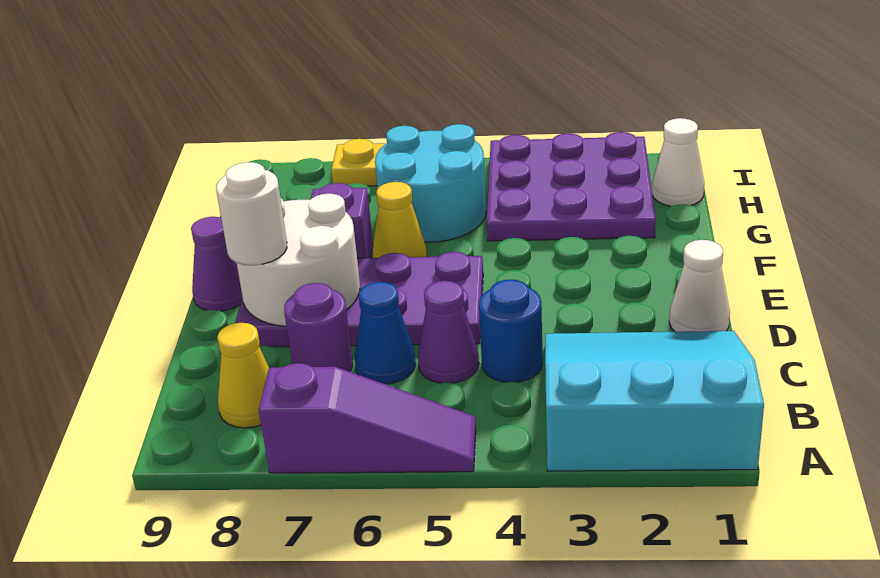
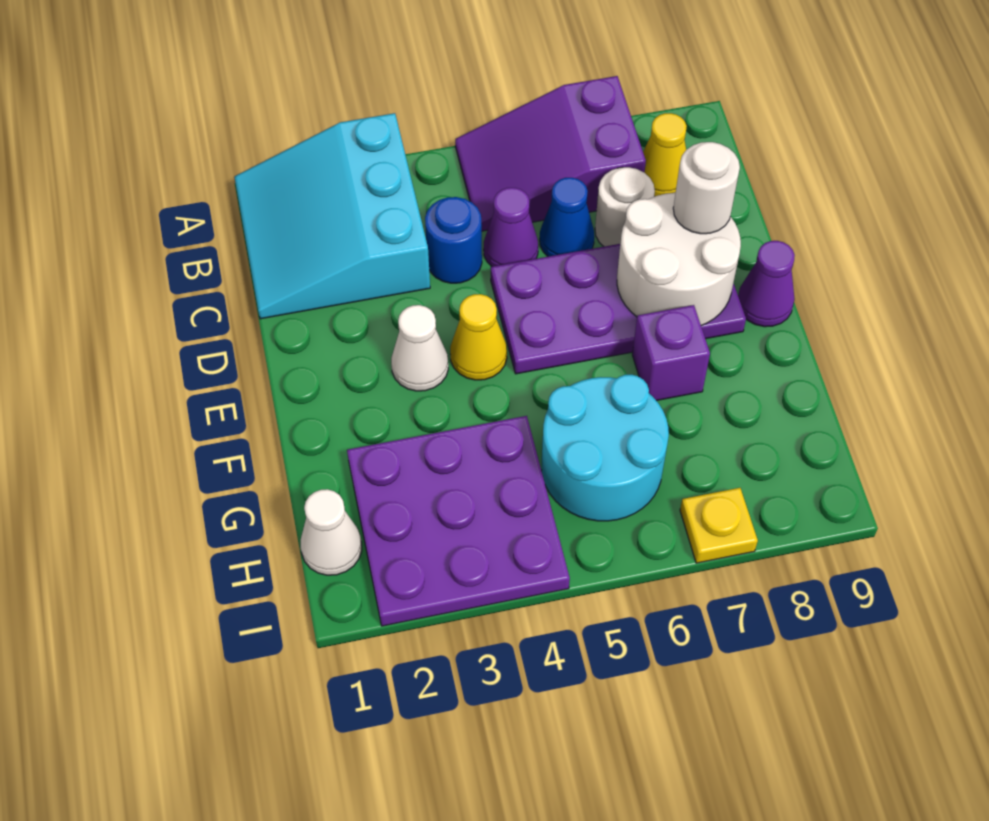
cyan 3x3 slope [545,331,764,471] -> cyan 3x3 slope turned to [234,113,430,319]
purple 1x3 slope [259,363,476,473] -> purple 2x3 slope [455,76,646,231]
purple 1x1 round brick [284,283,353,372] -> white 1x1 round brick [595,167,655,247]
white 1x1 cone [669,240,730,332] -> white 1x1 cone moved to [391,305,448,391]
yellow 1x1 cone [372,182,427,258] -> yellow 1x1 cone moved to [450,294,507,380]

